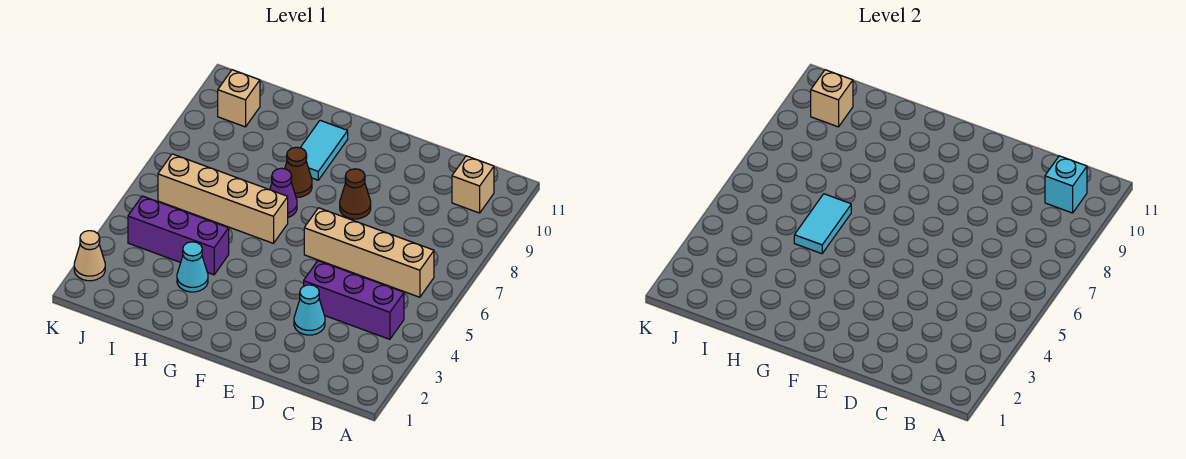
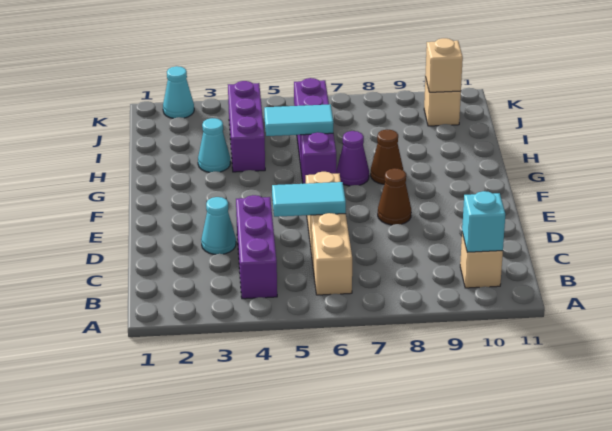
tan 1x4 brick [158,154,288,243] -> purple 1x4 brick [294,78,336,184]
cyan 1x2 tile [300,120,348,180] -> cyan 1x2 tile moved to [272,182,346,217]
tan 1x1 cone [74,231,105,281] -> cyan 1x1 cone [163,66,194,118]

